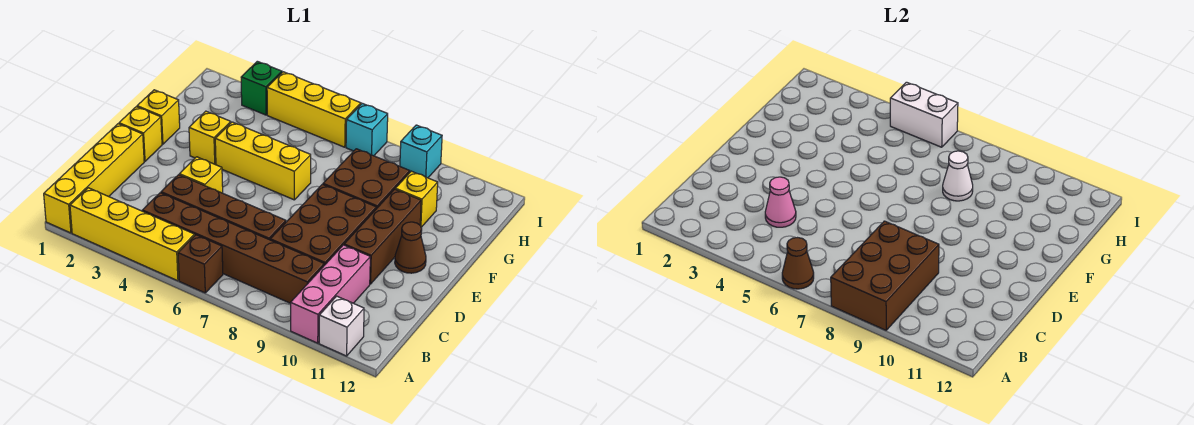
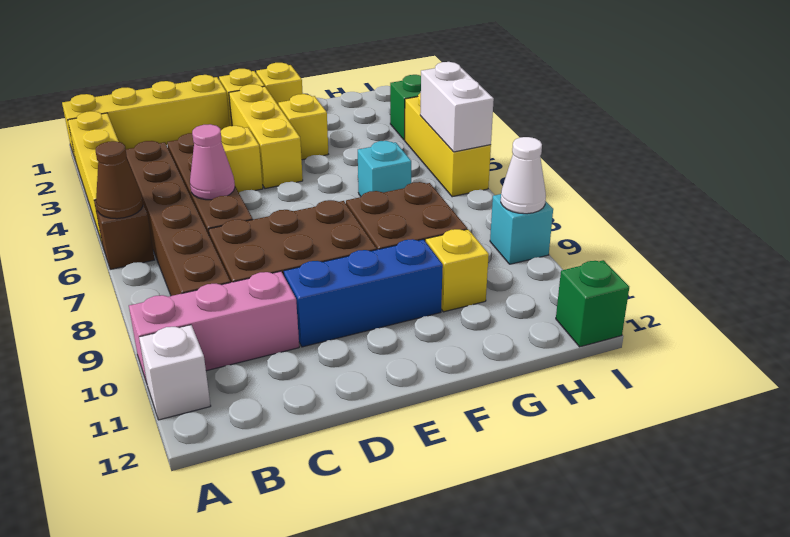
brown 2x3 brick [831,221,939,330] -> none
pink 1x1 cone [765,177,796,227] -> pink 1x1 cone moved to [190,124,235,200]
brown 1x3 brick [344,189,421,284] -> blue 1x3 brick [284,239,443,347]
brown 1x1 cone [395,222,426,273] -> none
yellow 1x3 brick [215,122,311,200] -> yellow 1x3 brick moved to [229,84,303,189]
white 1x1 cone [943,151,973,201] -> white 1x1 cone moved to [501,137,546,214]
cyan 1x1 brick [346,103,388,156] -> cyan 1x1 brick moved to [358,141,411,196]
none -> green 1x1 brick [556,260,629,347]

